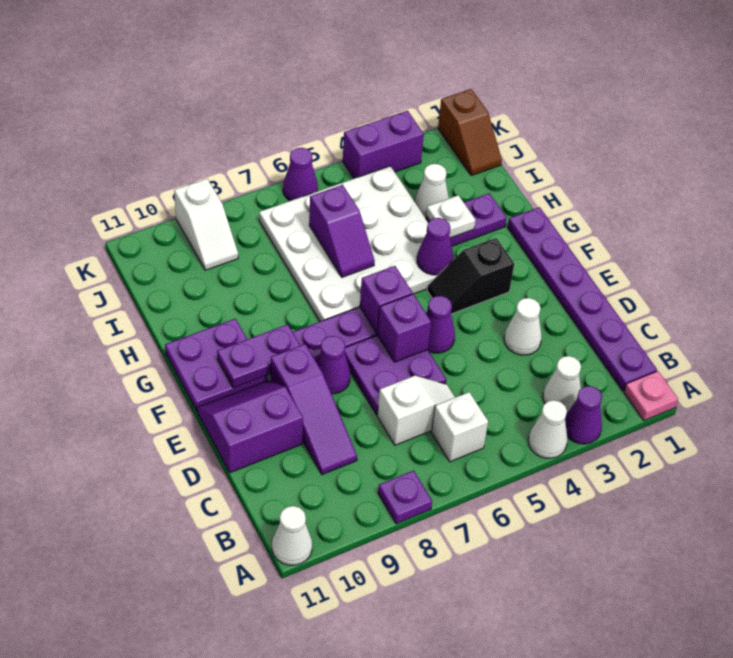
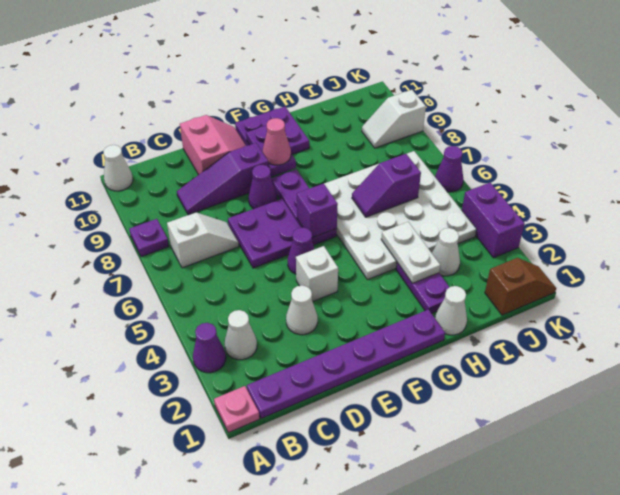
white 1x1 cone [528,400,568,458] -> white 1x1 cone moved to [435,286,467,335]
white 1x1 brick [432,392,488,462] -> white 1x1 brick moved to [296,246,338,302]
white 1x2 slope [377,376,455,445] -> white 1x2 slope turned to [167,212,239,268]
purple 2x2 slope [197,380,303,473] -> pink 2x2 slope [180,115,246,175]
purple 1x1 brick [377,294,431,362] -> none
black 1x2 slope [427,238,514,314] -> none
none -> pink 1x1 cone [263,118,291,165]
purple 1x1 cone [417,218,453,275] -> none
white 1x1 plate [426,195,475,238] -> white 1x2 plate [381,222,440,283]
brown 1x2 slope [438,89,502,176] -> brown 1x2 slope turned to [485,258,556,315]

